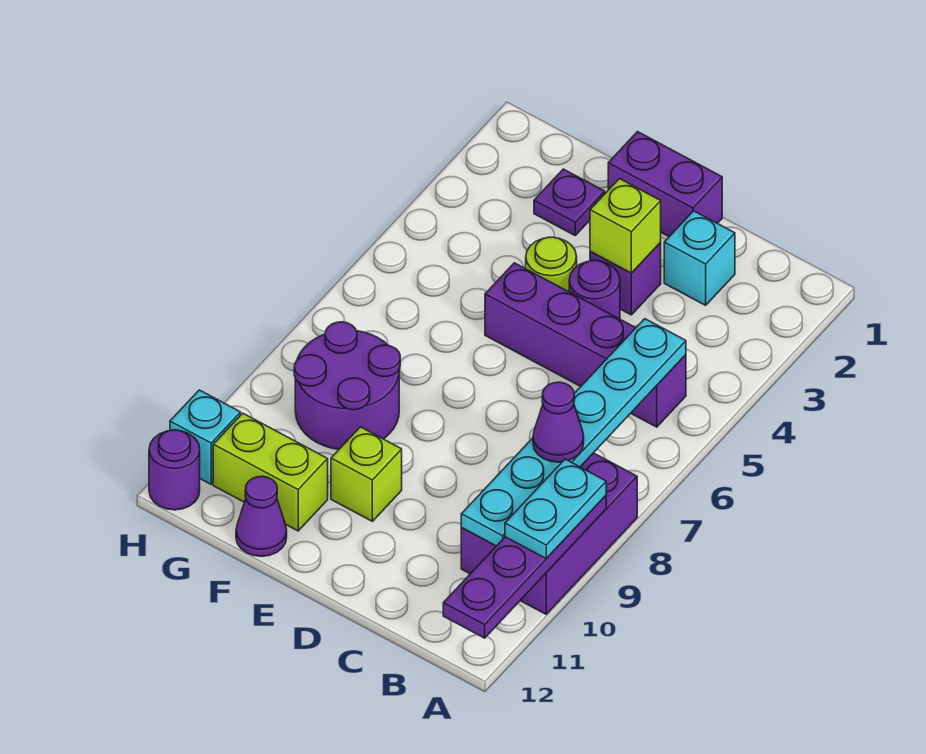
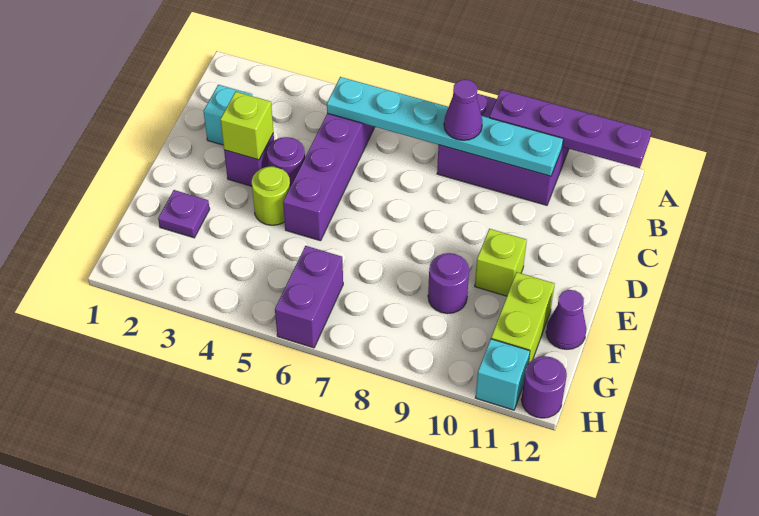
cyan 1x2 plate [505,459,606,559] -> none
purple 1x2 brick [608,132,722,236] -> purple 1x2 brick moved to [275,246,343,348]
purple 2x2 round brick [294,322,400,449] -> purple 1x1 round brick [428,253,469,314]

